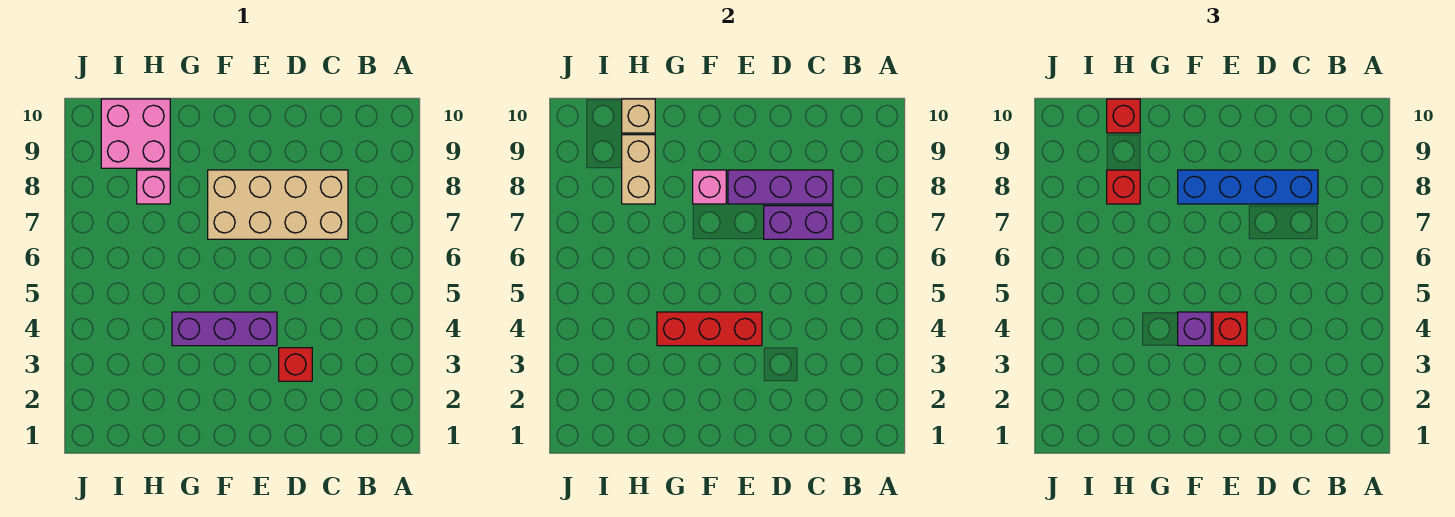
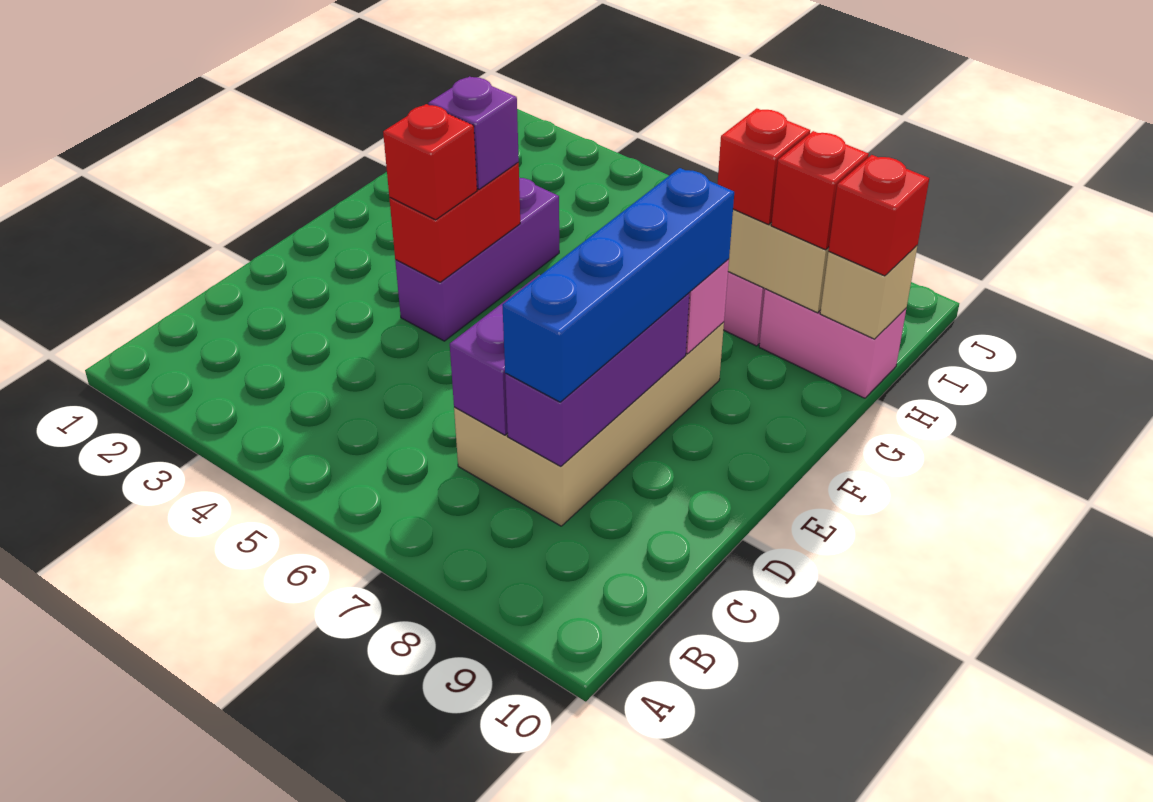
red 1x1 brick [279,348,312,381] -> red 1x1 brick moved to [771,131,869,250]
red 1x3 brick [657,312,762,346] -> red 1x2 brick [389,163,520,282]
pink 2x2 brick [101,99,170,168] -> pink 1x2 brick [759,289,906,398]

